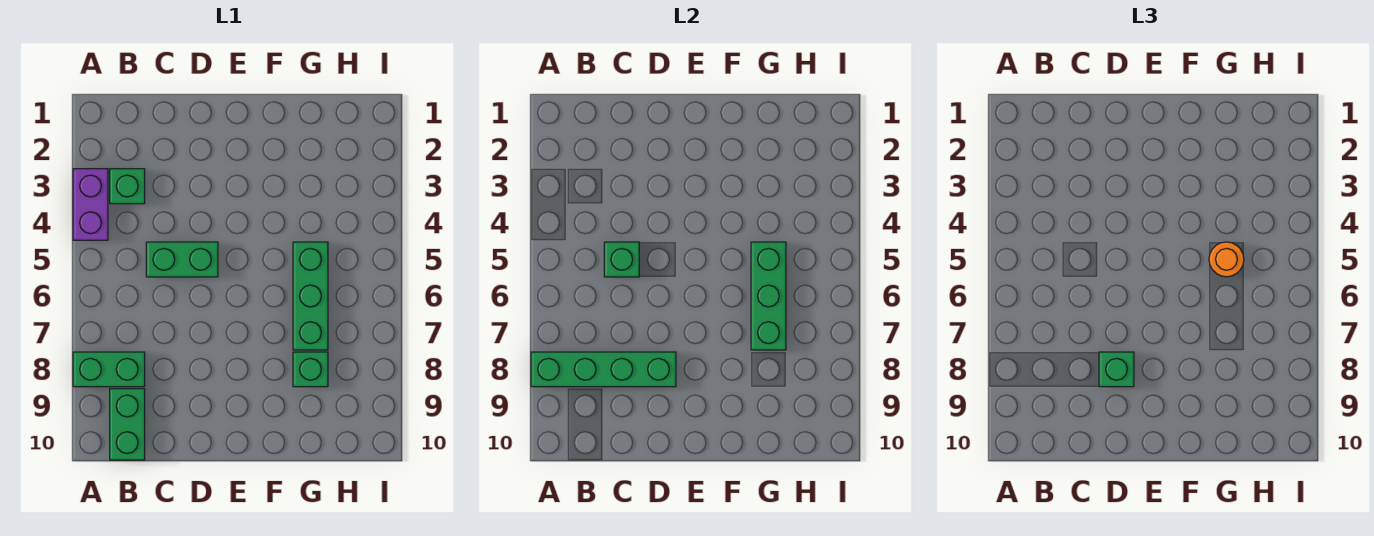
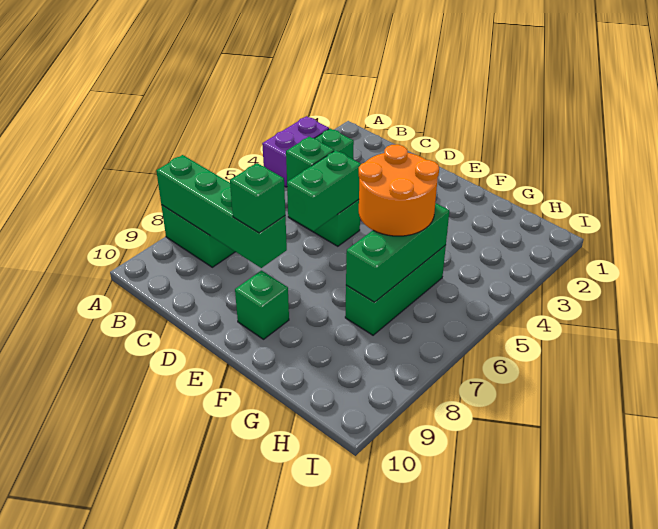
green 1x2 brick [110,389,145,460] -> green 1x2 brick moved to [287,150,361,231]
orange 1x1 round brick [1209,242,1244,277] -> orange 2x2 round brick [359,144,439,236]
green 1x1 brick [293,352,328,387] -> green 1x1 brick moved to [235,271,289,339]

